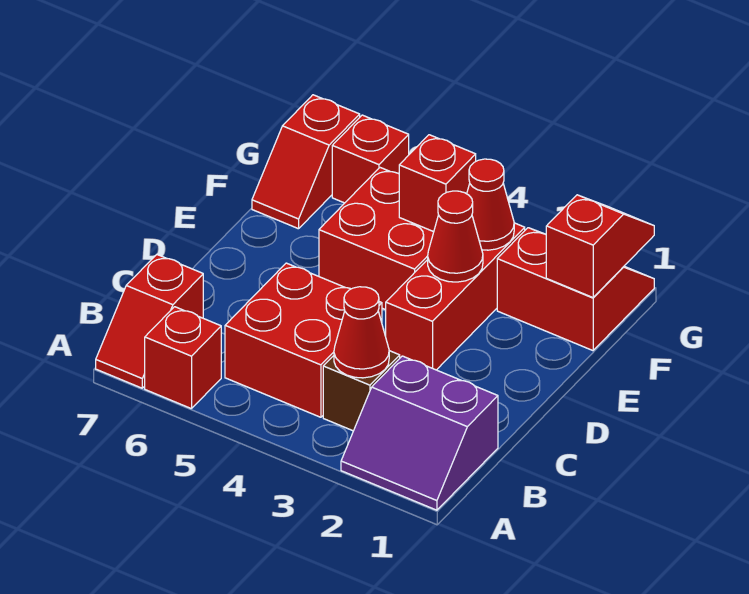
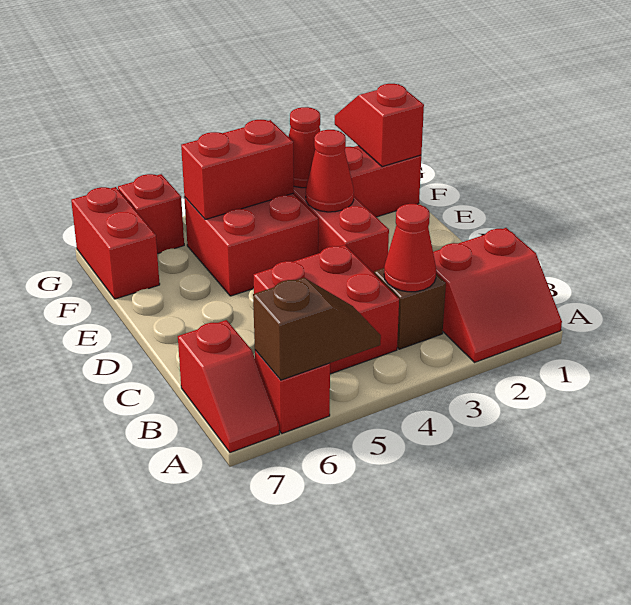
purple 2x2 slope [341,356,498,510] -> red 2x2 slope [433,228,562,363]
none -> brown 1x2 slope [253,278,381,380]
red 1x1 brick [399,135,476,232] -> red 1x2 brick [181,120,294,219]
red 1x2 slope [252,95,360,229] -> red 1x2 brick [71,187,160,299]

